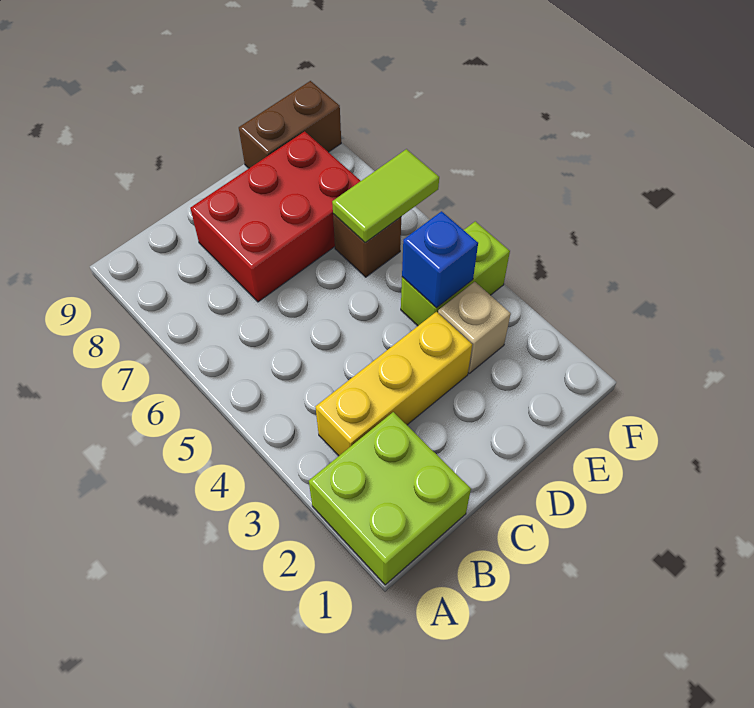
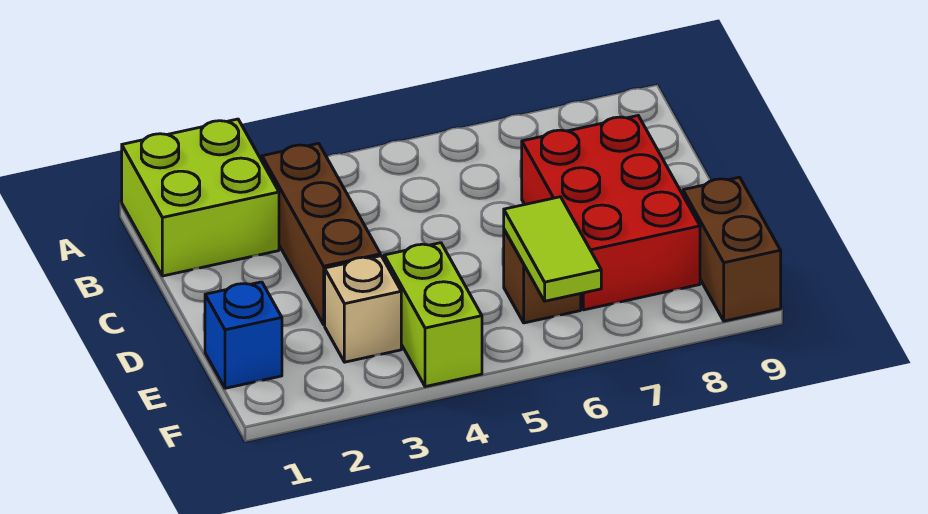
yellow 1x3 brick [316,312,472,456] -> brown 1x3 brick [262,143,380,325]
blue 1x1 brick [402,211,478,308] -> blue 1x1 brick moved to [205,282,282,388]

